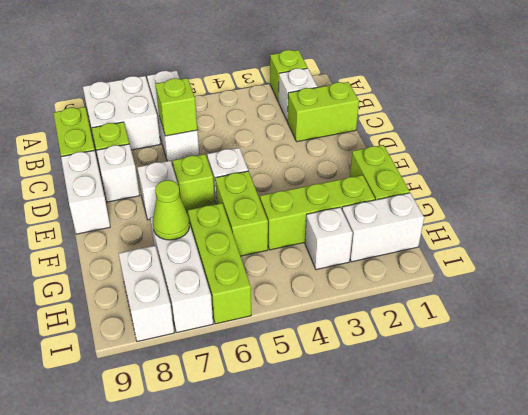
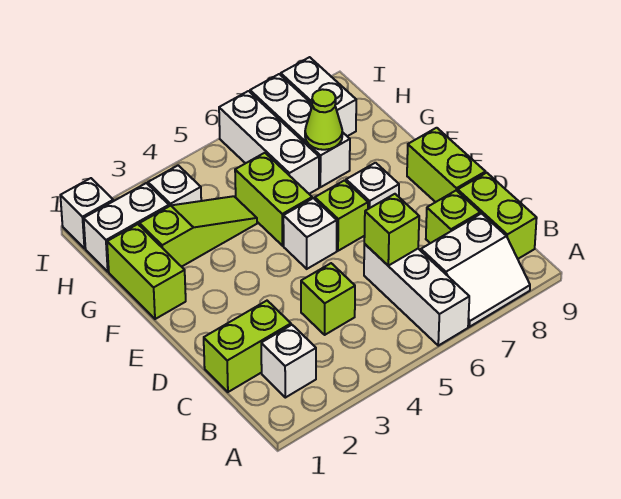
lime 1x1 brick [270,50,307,102] -> lime 1x1 brick moved to [301,263,355,335]
white 2x2 brick [83,76,160,150] -> white 2x2 slope [421,214,530,327]
white 1x1 brick [96,144,140,202] -> white 1x1 brick moved to [60,178,113,249]
white 1x2 brick [61,150,110,234] -> lime 1x2 brick [407,128,486,202]
lime 1x3 brick [260,175,375,250] -> lime 1x3 slope [139,196,257,267]
lime 1x3 brick [187,203,251,324] -> white 1x3 brick [219,91,319,194]

